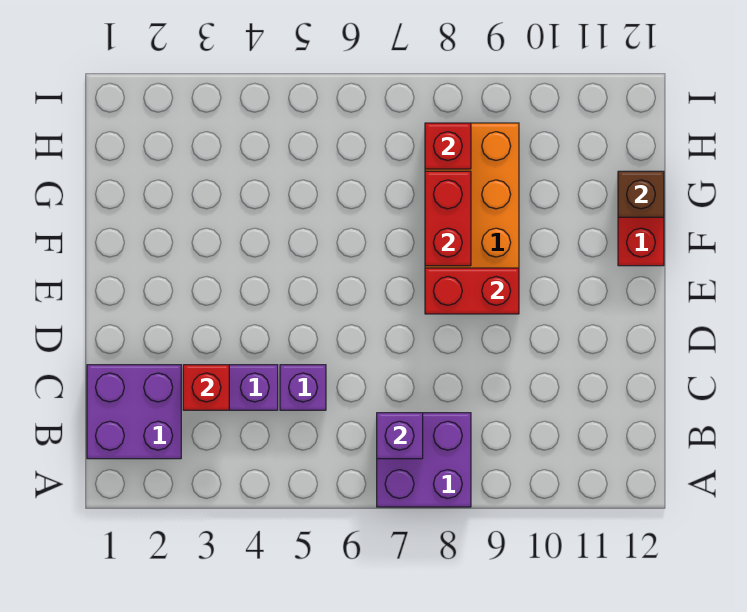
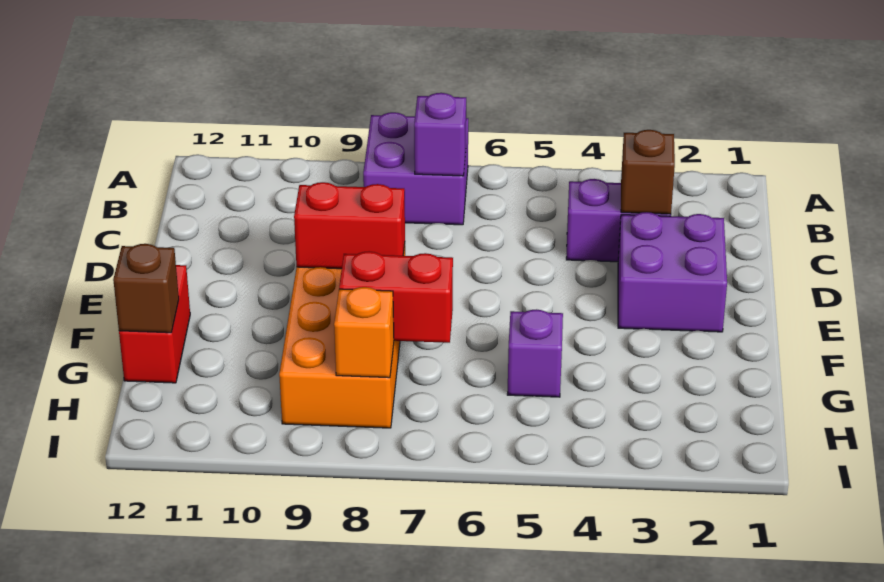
purple 2x2 brick [87,365,181,459] -> purple 2x2 brick moved to [618,212,727,332]
red 1x1 brick [183,365,229,410] -> brown 1x1 brick [621,130,675,214]
purple 1x1 brick [280,365,326,410] -> purple 1x1 brick moved to [507,309,563,397]
red 1x2 brick [425,171,471,266] -> red 1x2 brick turned to [339,251,453,343]
red 1x1 brick [425,123,471,169] -> orange 1x1 brick [334,287,394,378]

